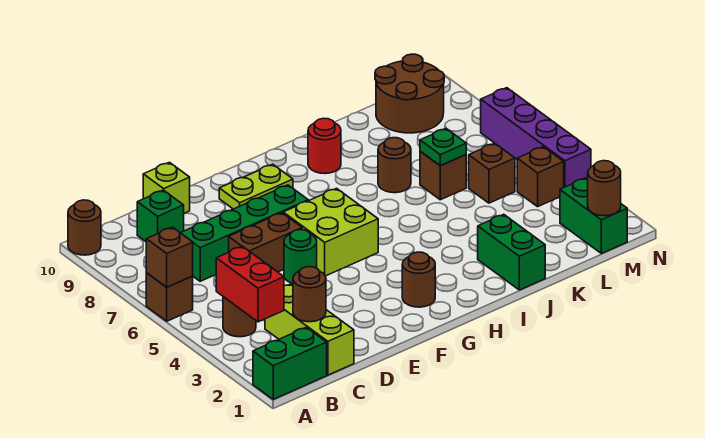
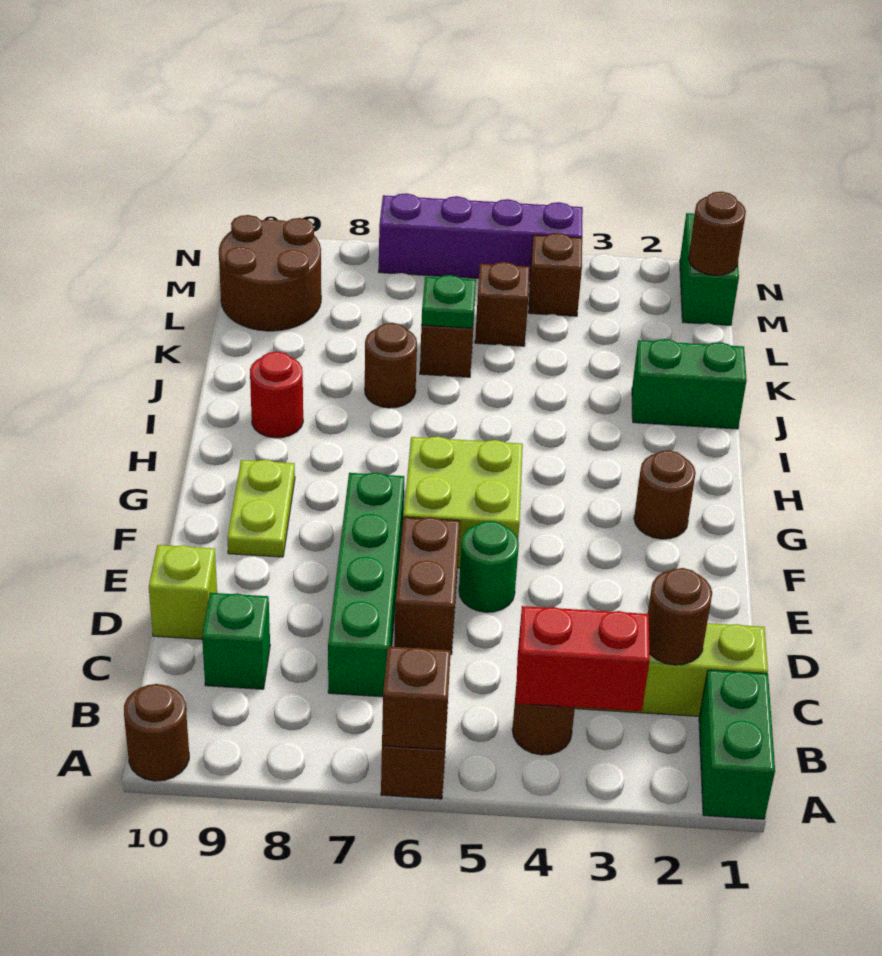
green 1x2 brick [560,178,627,254] -> green 1x2 brick turned to [680,213,739,325]

